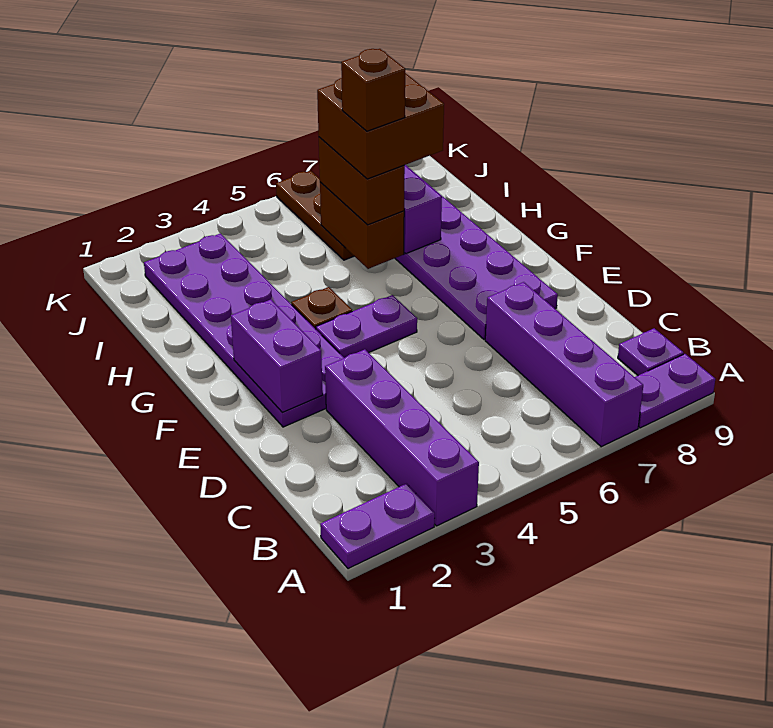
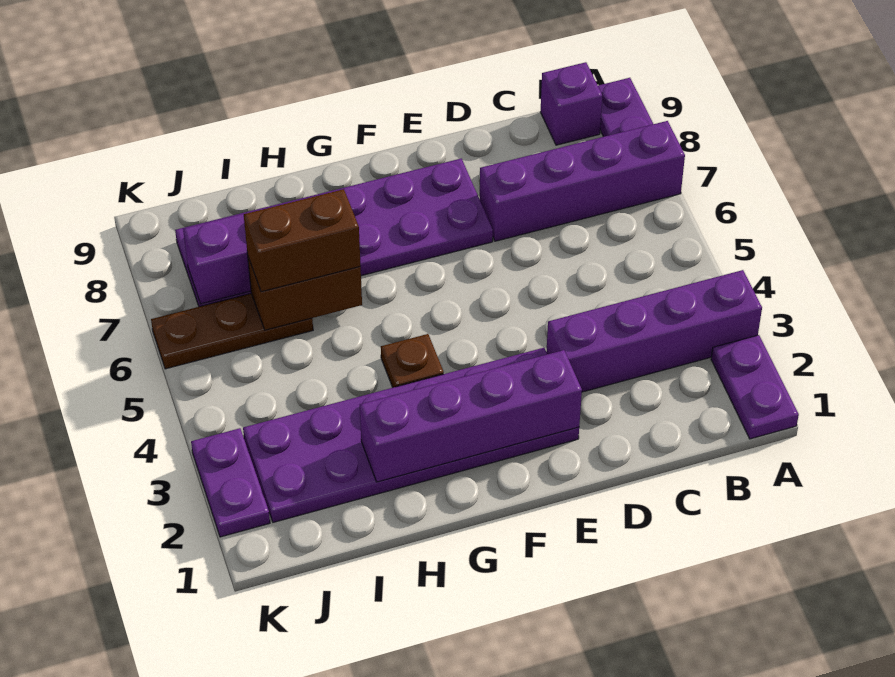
purple 1x1 plate [618,328,684,376] -> purple 1x1 brick [540,62,602,145]
purple 1x2 brick [231,300,323,412] -> purple 1x4 brick [360,350,582,482]
purple 1x2 plate [316,295,417,358] -> purple 1x2 plate moved to [191,428,270,537]
brown 2x2 brick [317,73,444,179] -> none
brown 1x1 brick [341,49,405,131] -> none

